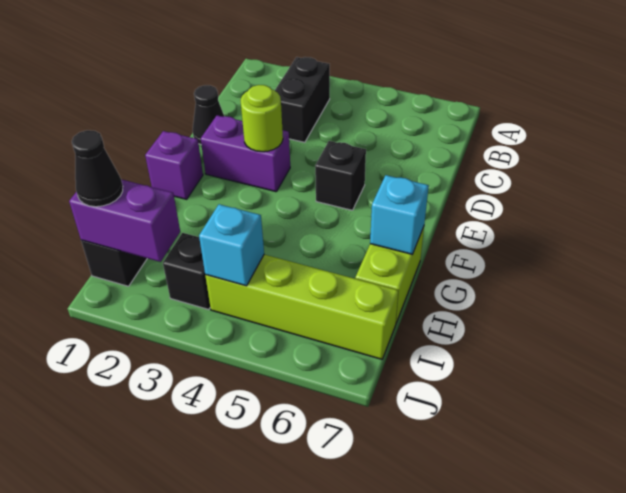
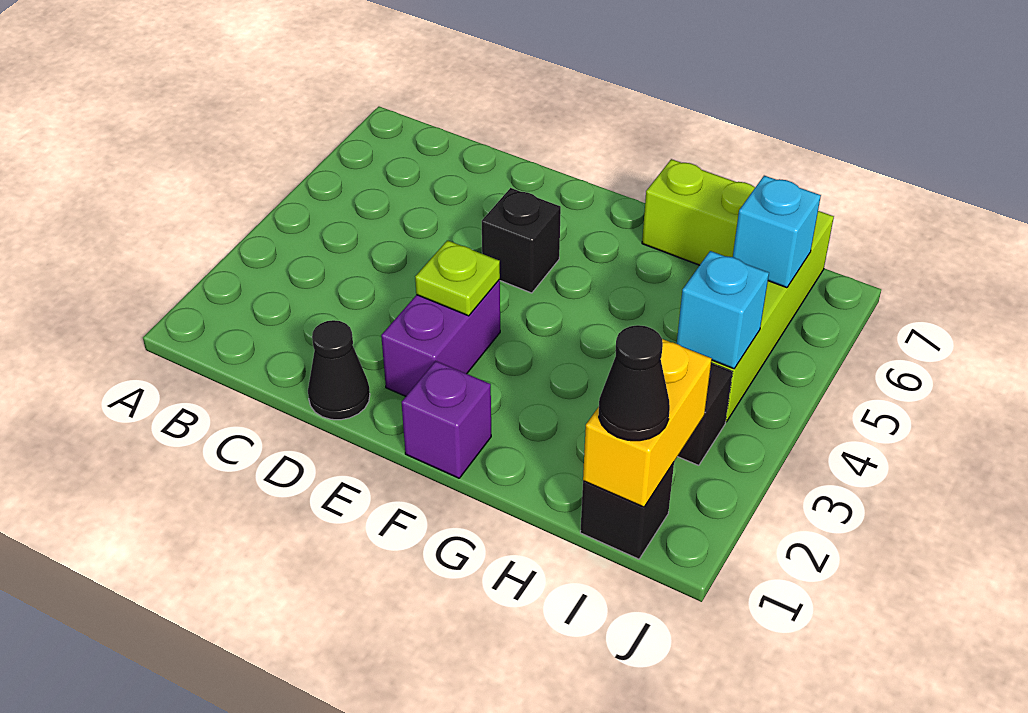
black 1x2 brick [275,57,330,142] -> none
lime 1x1 round brick [241,85,283,152] -> lime 1x1 plate [415,240,500,316]
cyan 1x1 brick [370,175,429,255] -> cyan 1x1 brick moved to [733,176,821,288]
purple 1x2 brick [69,180,180,262] -> yellow 1x2 brick [583,339,712,507]

